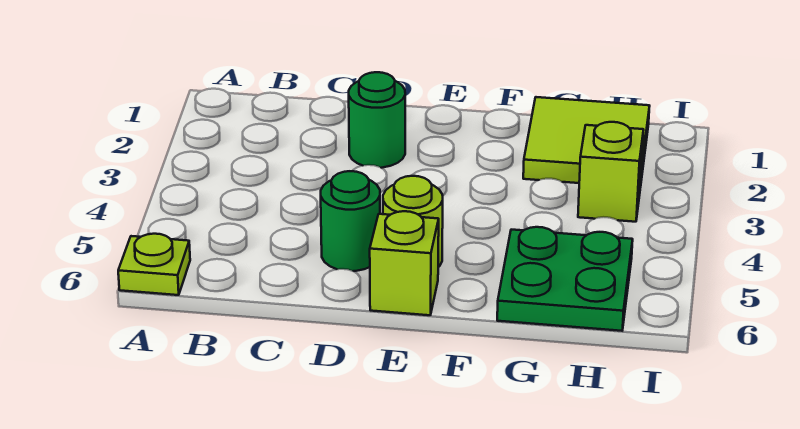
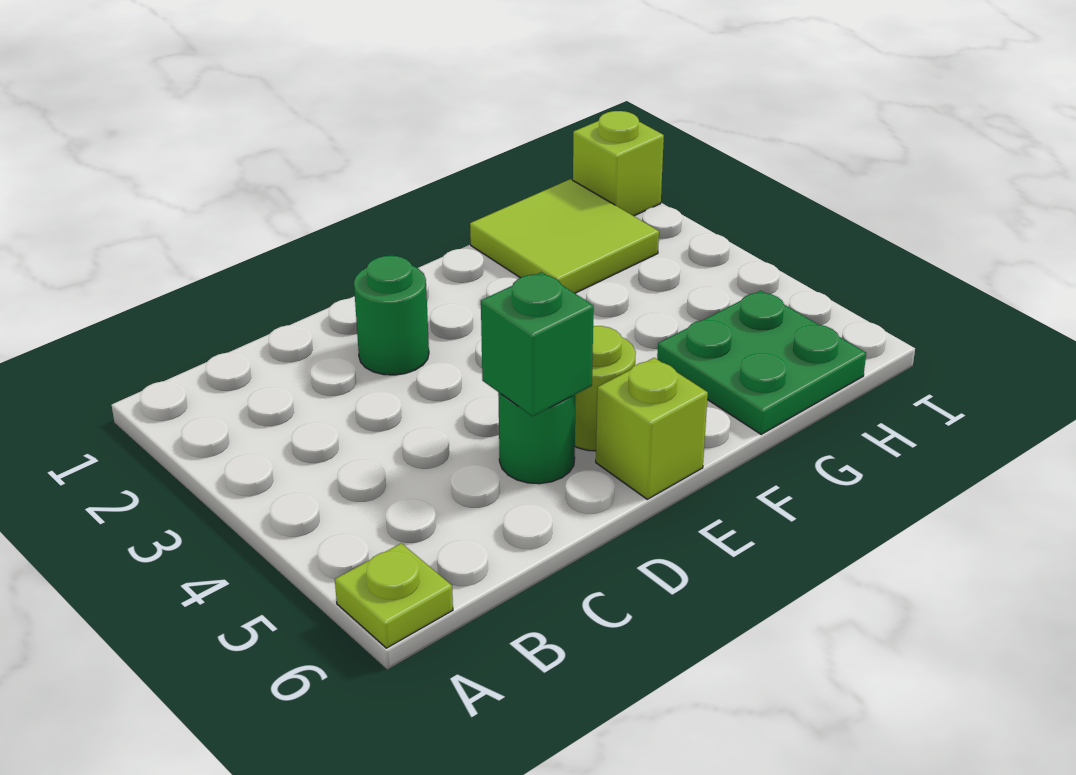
none -> green 1x1 brick [481,272,594,416]
lime 1x1 brick [578,122,644,222] -> lime 1x1 brick moved to [573,111,664,216]

